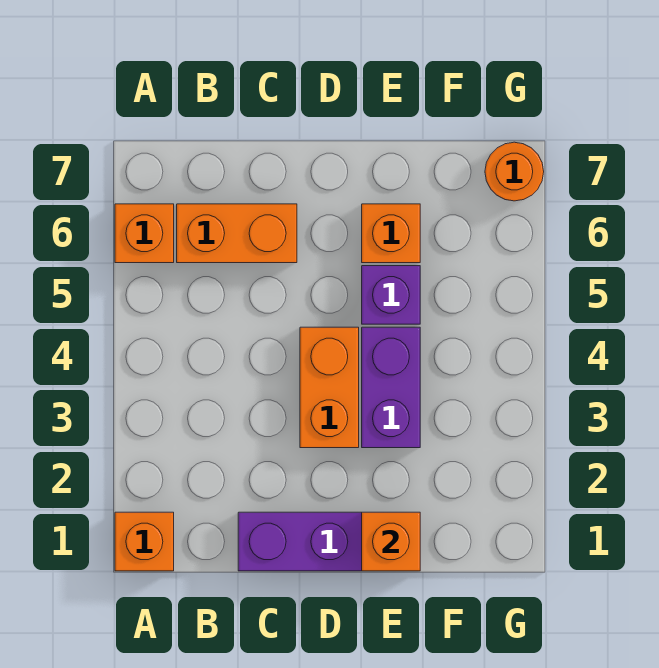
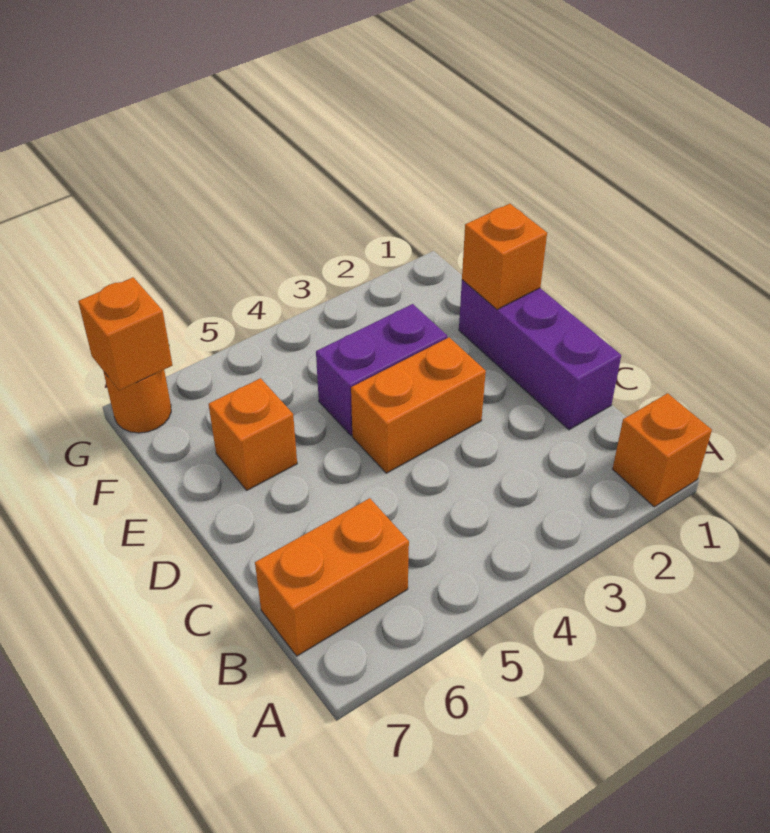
orange 1x1 brick [115,204,174,263] -> orange 1x1 brick moved to [78,277,173,390]
orange 1x2 brick [177,204,297,263] -> orange 1x2 brick turned to [255,498,409,656]
purple 1x1 brick [362,266,420,324] -> none

